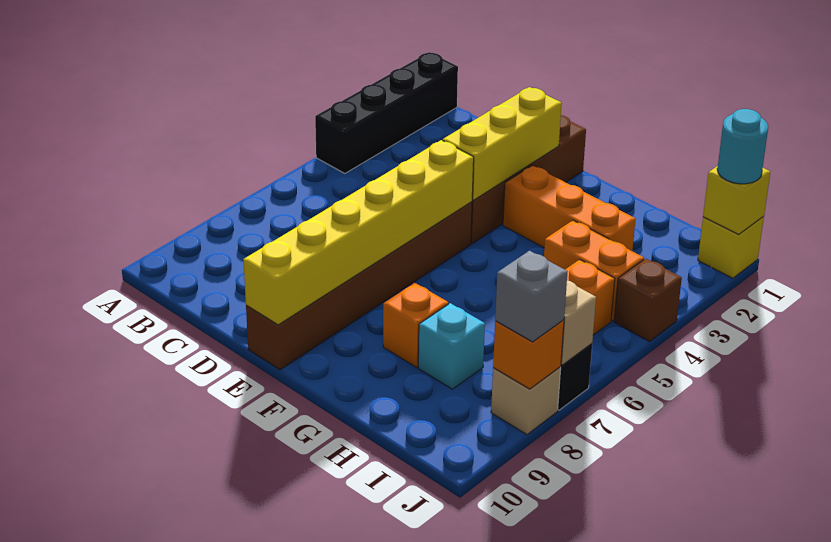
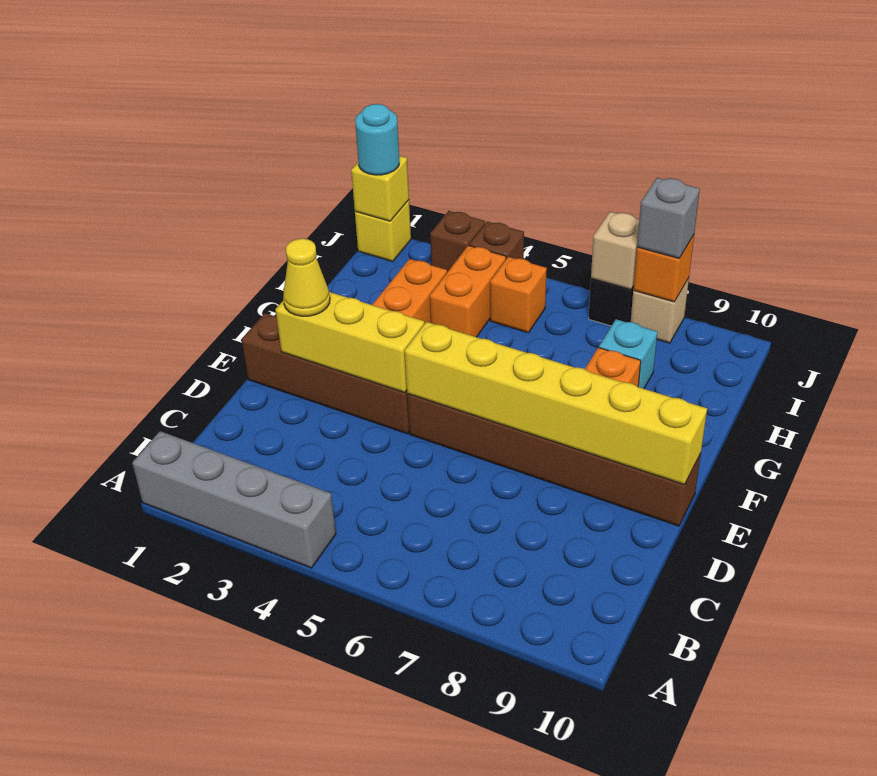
black 1x4 brick [315,52,458,173] -> grey 1x4 brick [132,431,336,568]
none -> yellow 1x1 cone [283,239,330,316]
none -> brown 1x1 brick [430,211,485,272]

